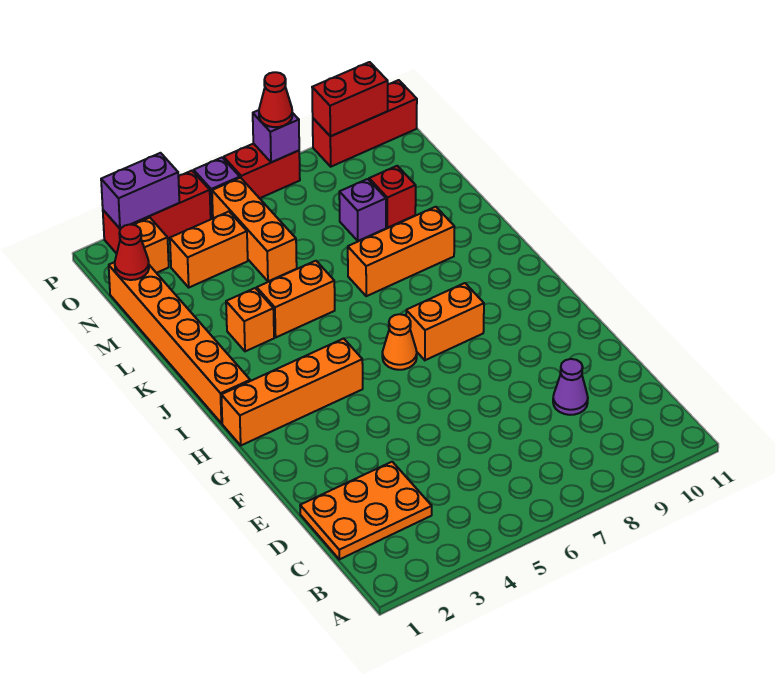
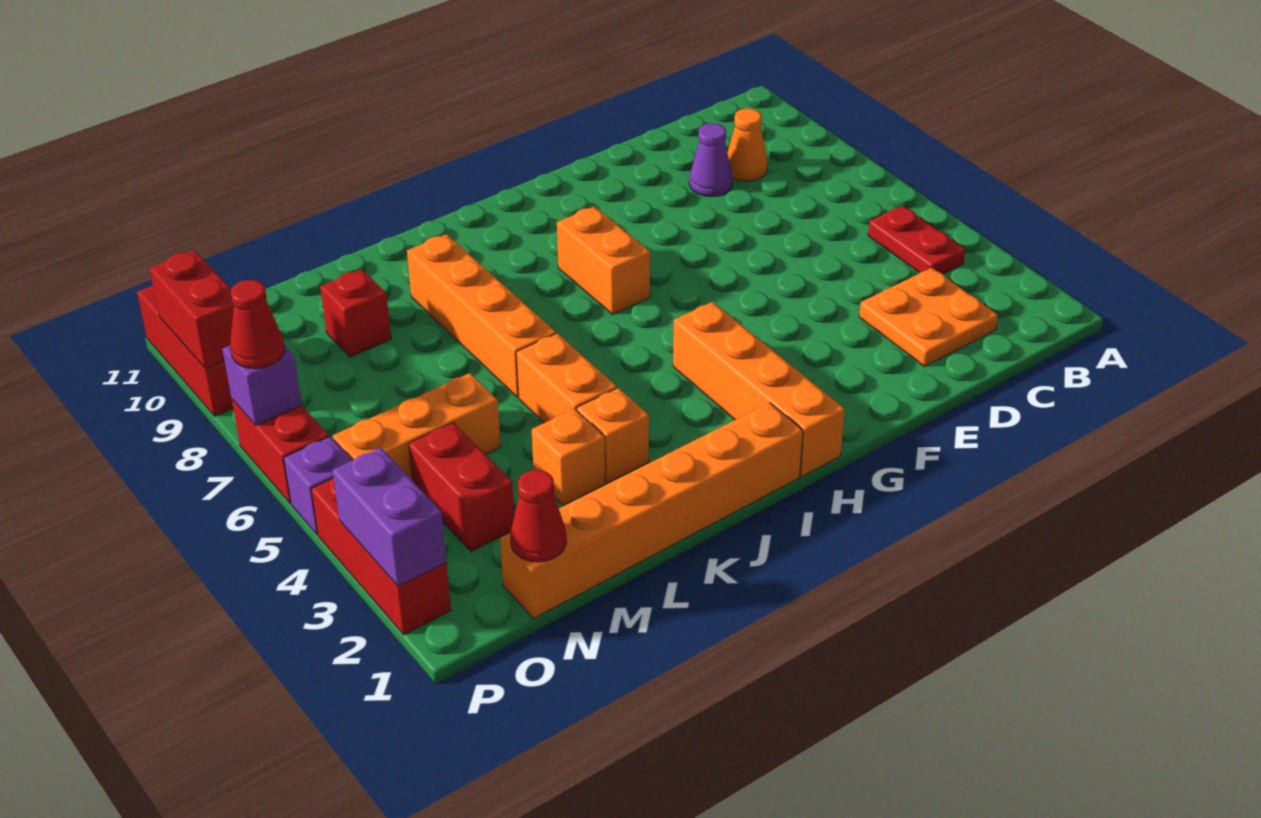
none -> red 1x2 plate [868,206,965,274]
orange 2x3 plate [300,462,432,559] -> orange 2x2 plate [859,268,998,367]
orange 1x1 cone [382,314,417,370] -> orange 1x1 cone moved to [727,109,768,181]
orange 1x3 brick [348,207,454,296] -> orange 1x4 brick [407,234,556,398]
purple 1x1 brick [339,179,386,241] -> none
orange 1x2 brick [170,212,248,287] -> red 1x2 brick [409,423,514,551]
orange 1x1 brick [134,218,169,273] -> orange 1x1 brick moved to [532,409,605,505]

